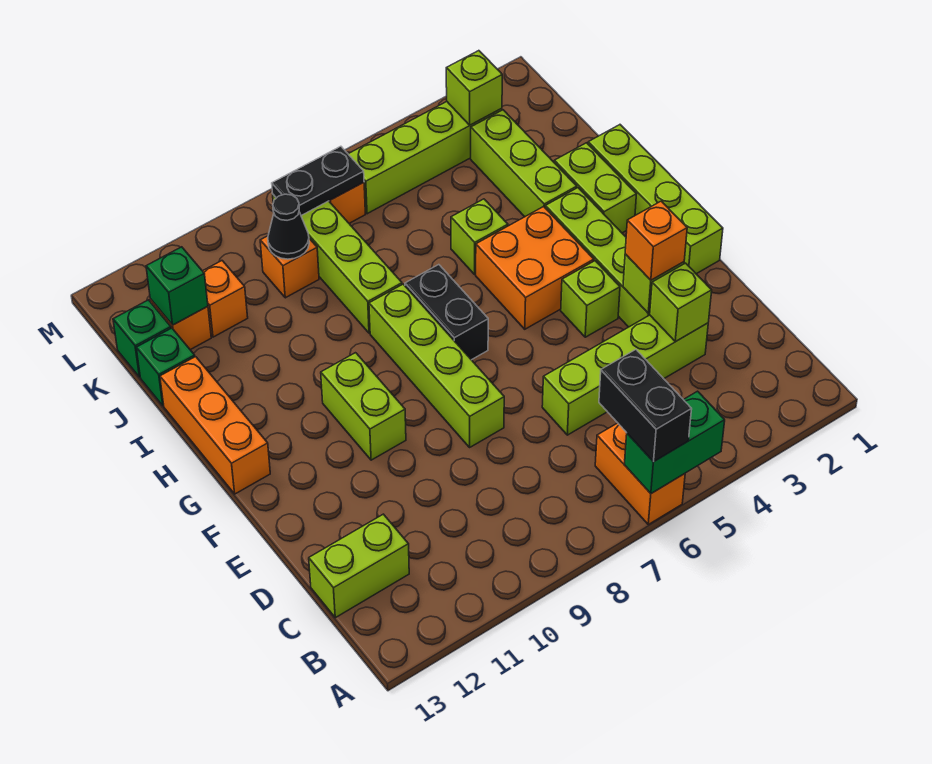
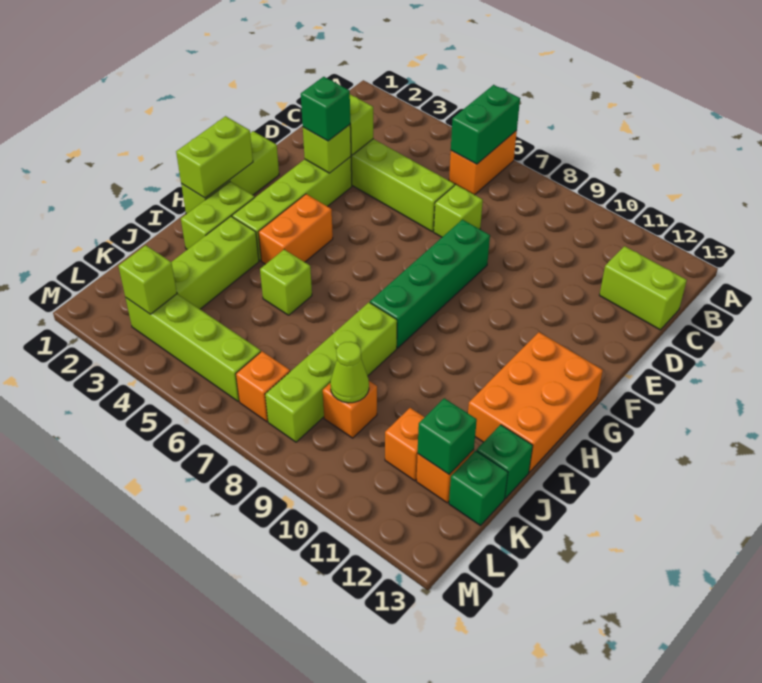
green 1x2 brick [624,391,725,494] -> green 1x2 brick turned to [451,85,520,164]
black 1x2 brick [599,350,692,462] -> none
orange 1x1 brick [625,201,687,280] -> green 1x1 brick [301,77,350,141]
lime 1x4 brick [369,284,504,447] -> green 1x4 brick [370,220,490,348]
lime 1x4 brick [588,125,723,274] -> lime 1x3 brick [181,131,279,214]
lime 1x1 brick [561,261,620,337] -> lime 1x1 brick moved to [434,185,483,237]
lime 1x2 brick [321,353,406,460] -> lime 1x2 brick moved to [176,116,253,198]
orange 2x2 brick [476,207,594,329] -> orange 1x2 brick [258,194,333,264]
black 1x2 brick [405,265,488,360] -> none
orange 1x3 brick [160,357,270,494] -> orange 2x3 brick [468,332,603,472]
black 1x1 cone [268,194,309,259] -> lime 1x1 cone [330,342,369,403]
black 1x2 plate [272,146,364,216] -> none

